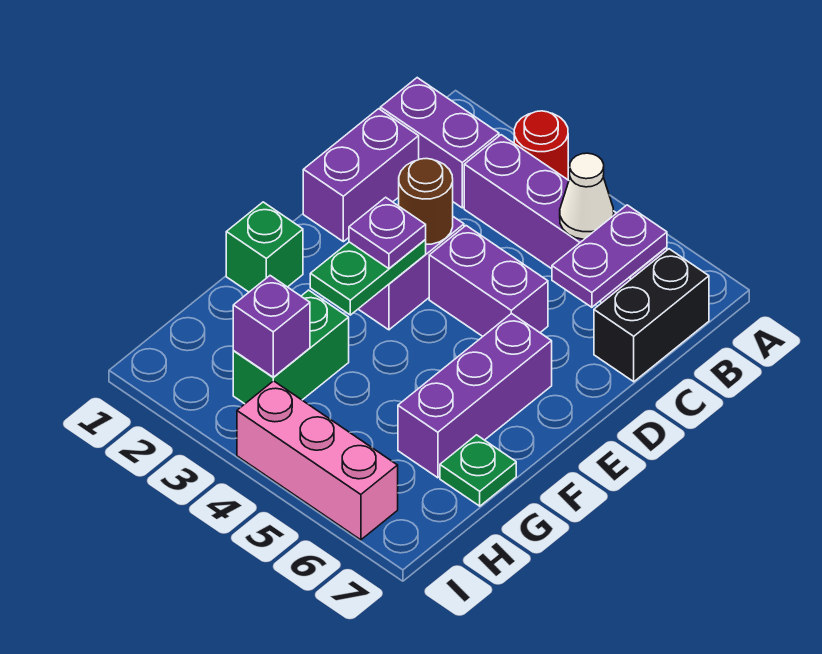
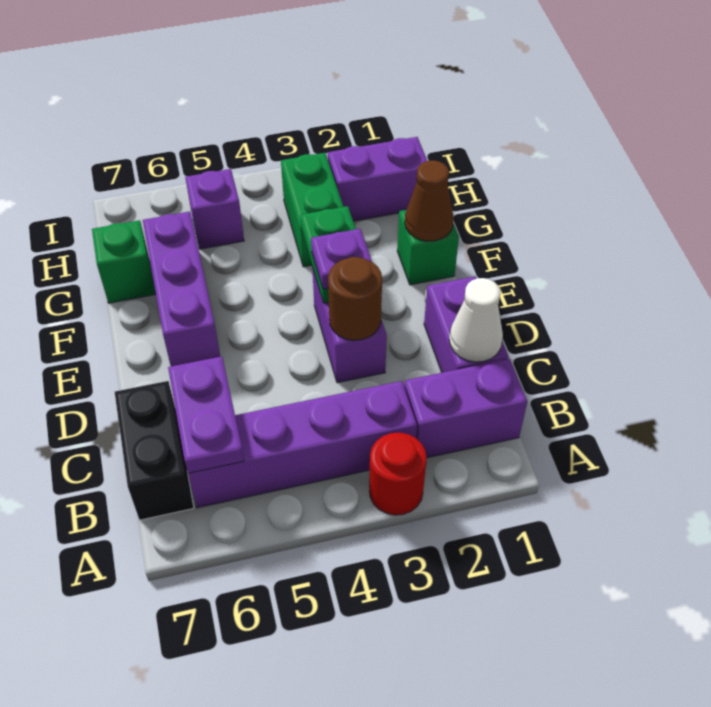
white 1x1 cone [560,153,614,239] -> white 1x1 cone moved to [449,278,503,362]
purple 1x2 brick [429,226,548,336] -> purple 1x2 brick moved to [328,137,427,221]
none -> brown 1x1 cone [405,160,454,241]
green 1x1 plate [440,435,516,506] -> green 1x1 brick [92,220,156,303]
purple 1x1 brick [233,276,310,377] -> purple 1x1 brick moved to [185,169,244,249]
pink 1x3 brick [237,381,398,540] -> none

